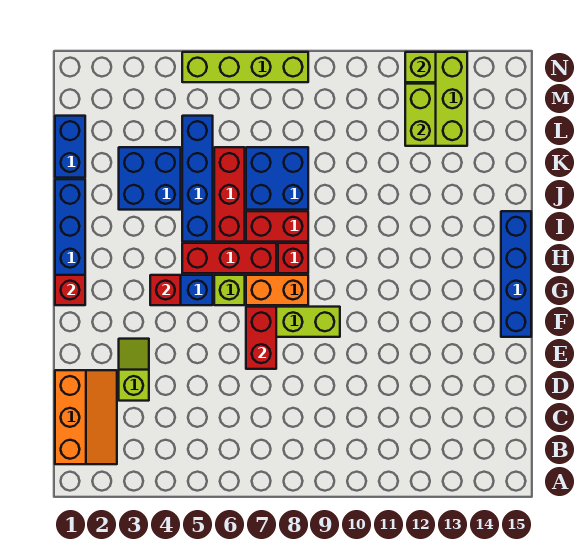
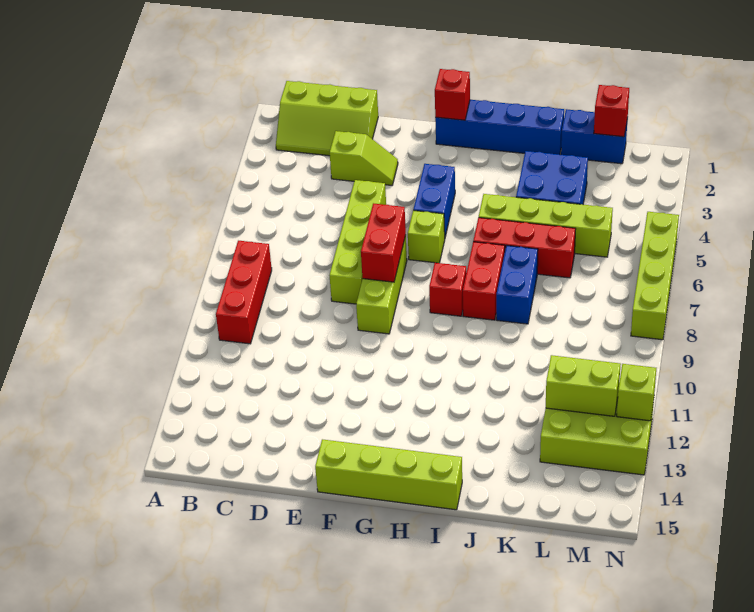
orange 2x3 slope [55,370,117,464] -> lime 2x3 slope [276,81,378,156]
none -> lime 1x4 brick [329,180,386,304]
red 1x2 brick [246,307,276,369] -> red 1x2 brick turned to [361,203,406,282]
blue 1x4 brick [501,211,531,337] -> lime 1x4 brick [315,439,462,510]
red 1x1 brick [150,275,181,305] -> red 1x1 brick moved to [594,85,629,137]
orange 1x2 brick [246,275,308,305] -> none
red 1x3 brick [182,243,276,273] -> red 1x3 brick moved to [216,241,272,344]
blue 1x4 brick [182,116,213,242] -> lime 1x4 brick [479,194,613,257]
blue 2x2 brick [246,147,308,210] -> blue 1x2 brick [496,245,538,324]

